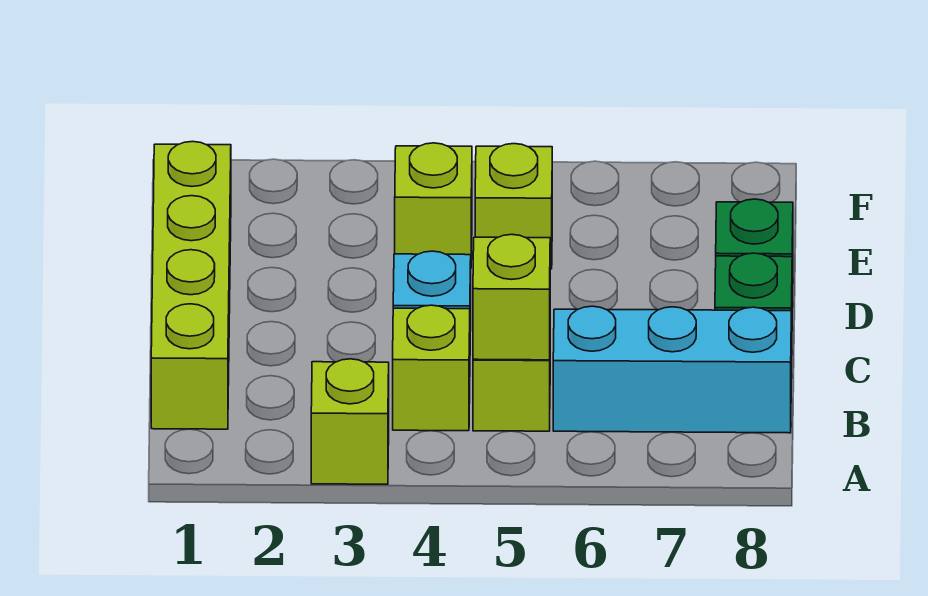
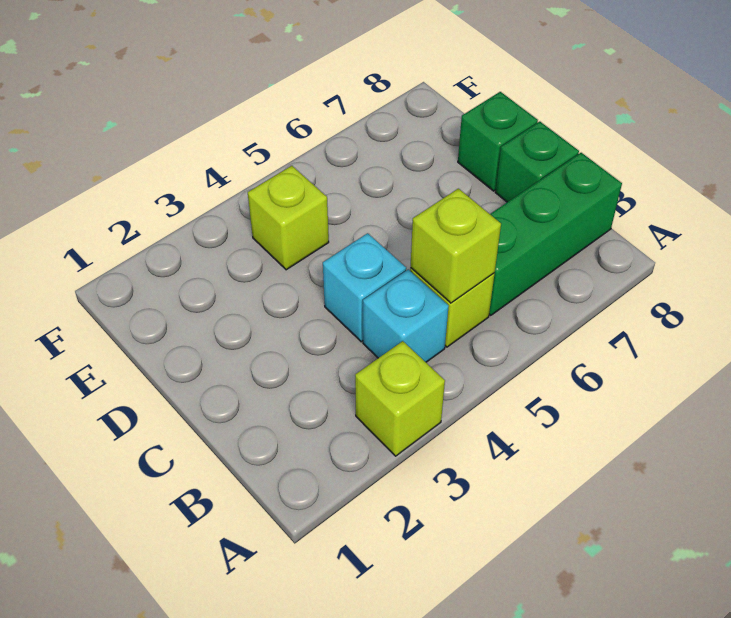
lime 1x4 brick [151,141,231,429] -> none
lime 1x1 brick [393,305,470,431] -> cyan 1x1 brick [363,269,449,362]
cyan 1x3 brick [553,306,791,433] -> green 1x3 brick [489,153,622,315]
lime 1x1 brick [475,144,552,269] -> none

